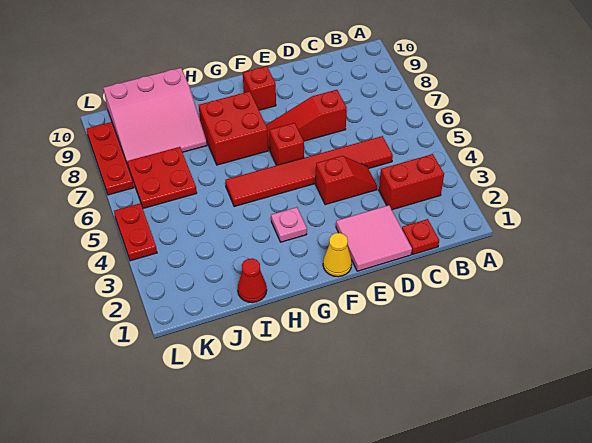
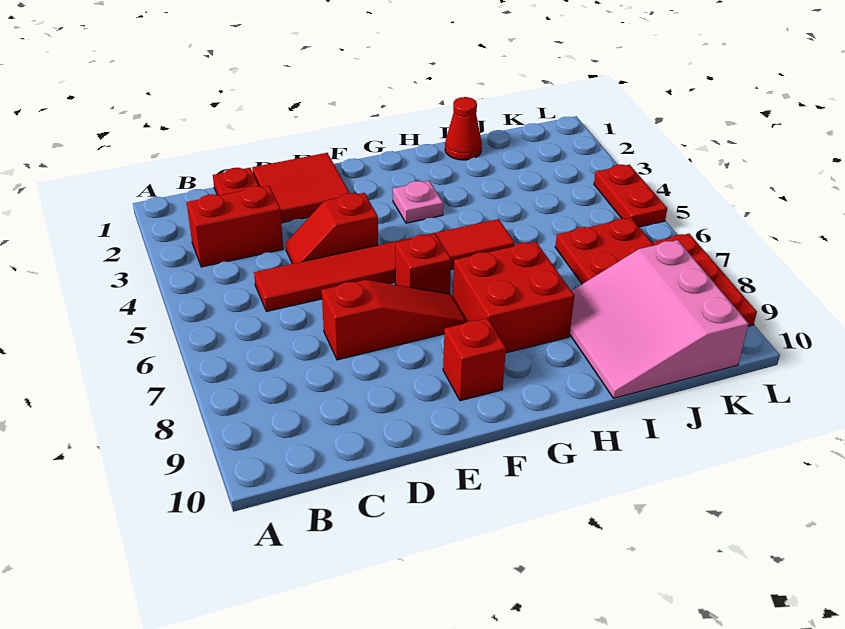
pink 2x2 tile [336,205,412,271] -> red 2x2 tile [252,153,350,223]
yellow 1x1 cone [323,233,352,277] -> none
pink 3x3 slope [104,68,207,165] -> pink 3x3 slope turned to [570,240,749,398]

